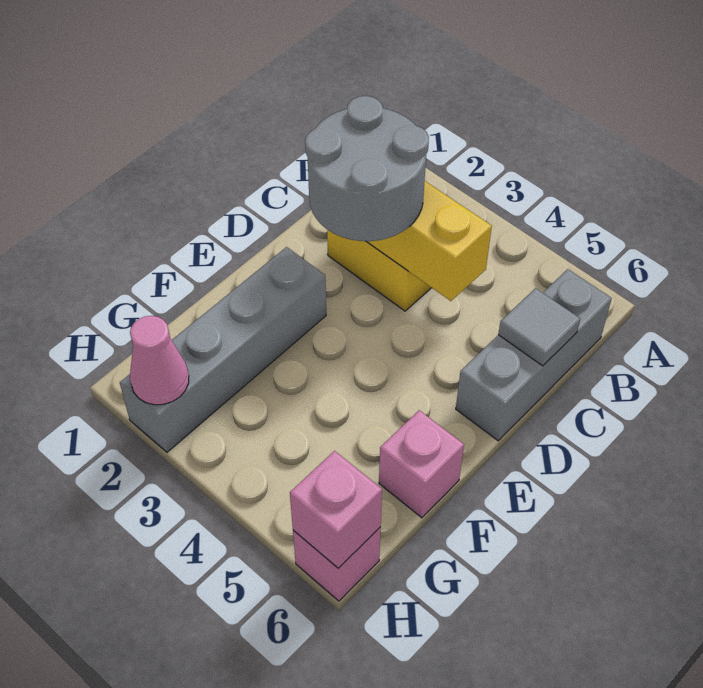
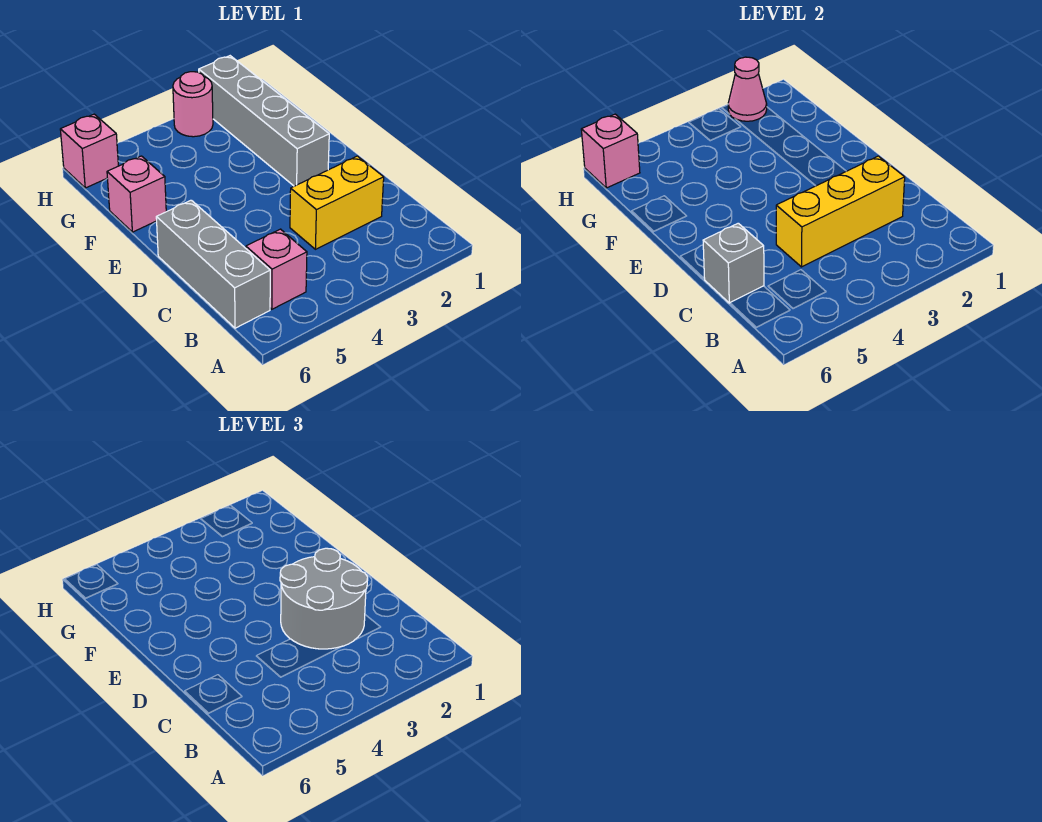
none -> pink 1x1 brick [246,229,307,309]
grey 1x1 tile [498,288,580,366] -> grey 1x1 brick [703,223,764,303]
none -> pink 1x1 round brick [173,72,213,137]

